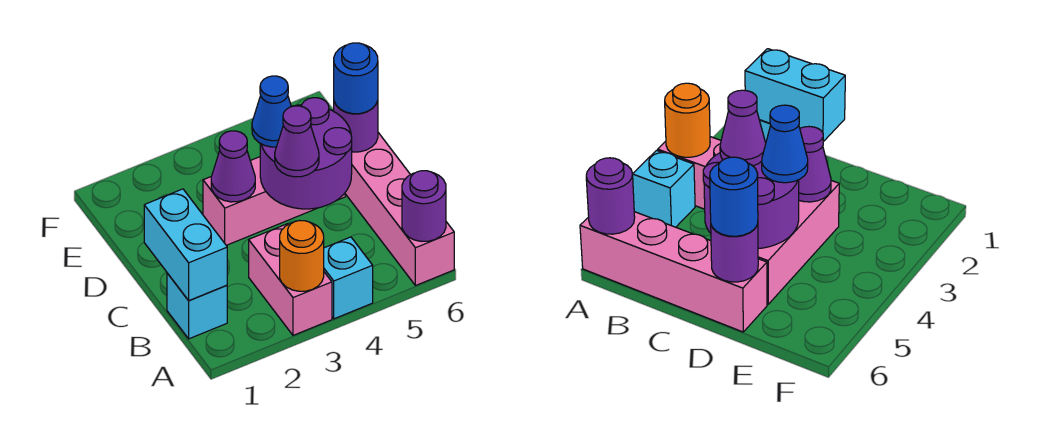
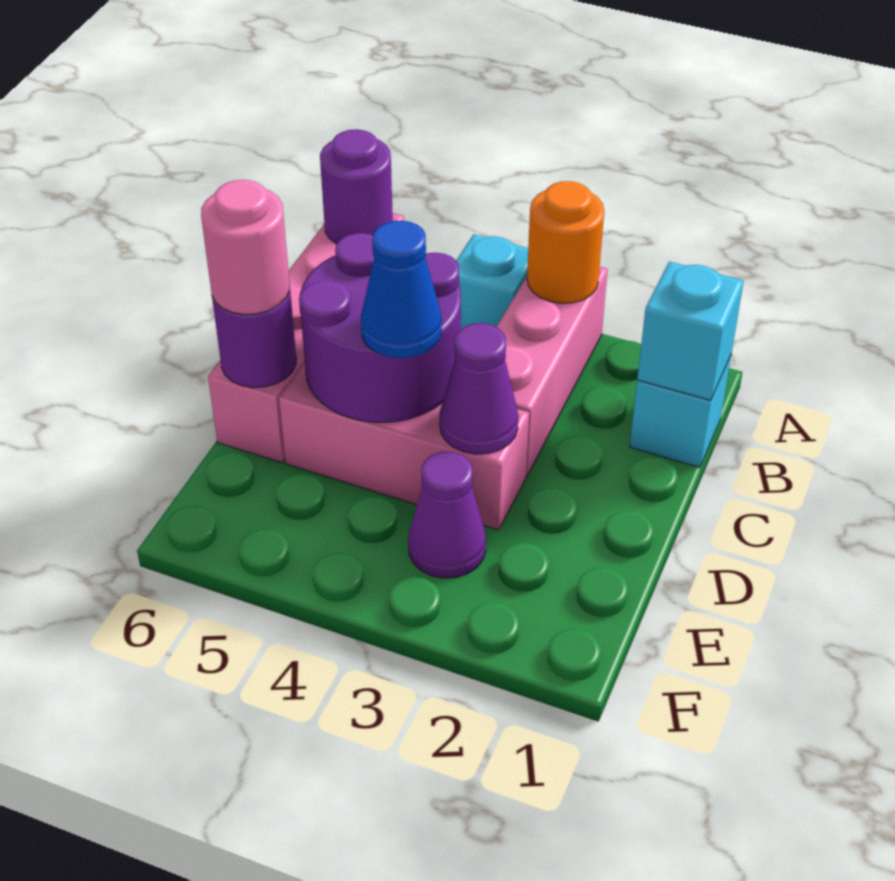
pink 1x2 brick [249,224,332,335] -> pink 1x3 brick [497,267,608,476]
cyan 1x2 brick [144,189,227,301] -> cyan 1x1 brick [637,262,744,400]
purple 1x1 cone [275,106,319,177] -> purple 1x1 cone moved to [408,451,486,578]
blue 1x1 round brick [334,43,378,114] -> pink 1x1 round brick [201,180,290,314]

